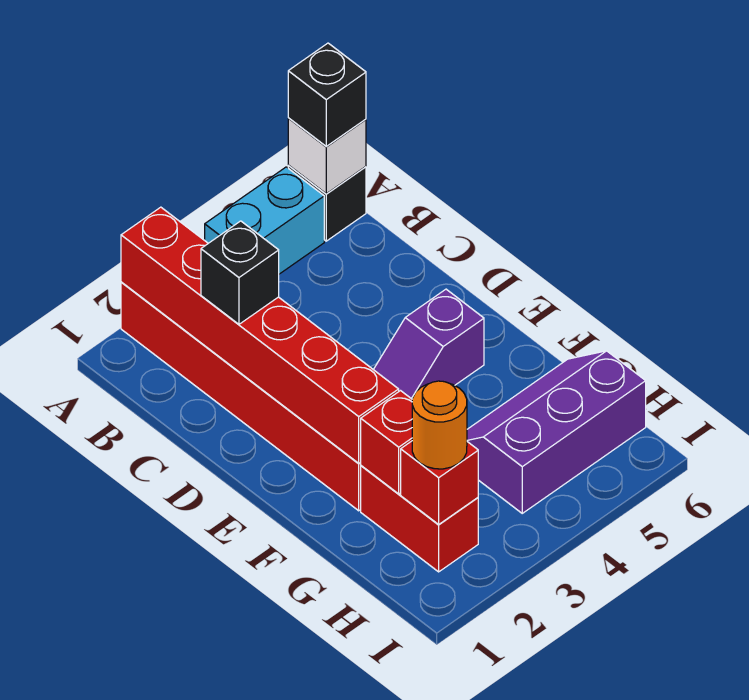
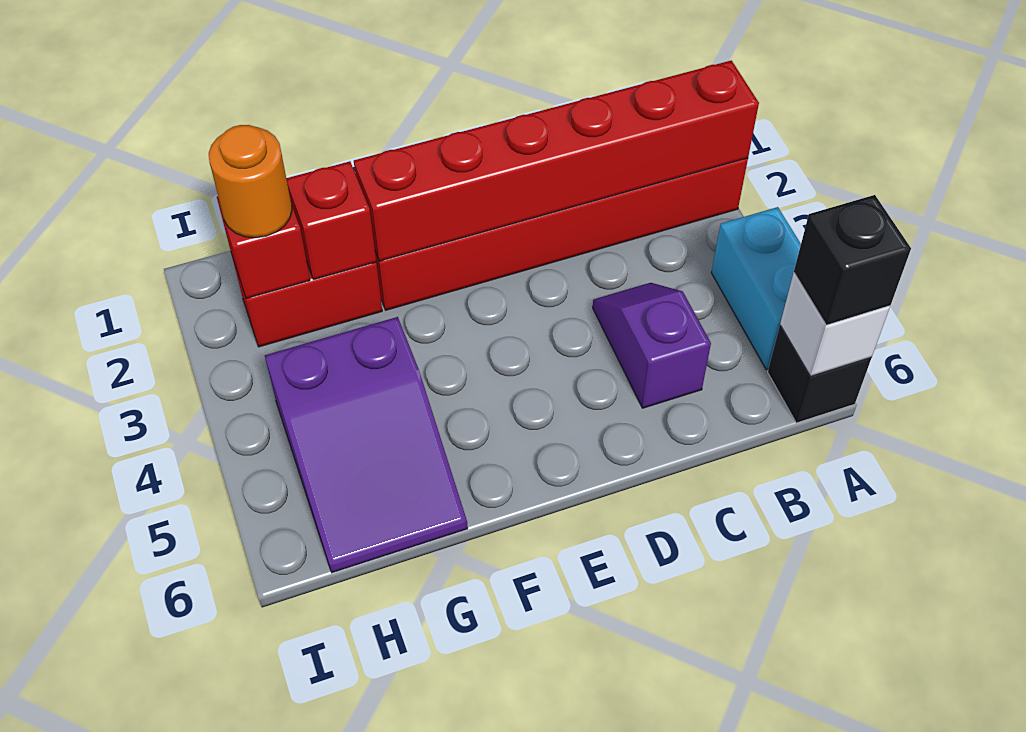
black 1x1 brick [201,221,279,324] -> none
purple 1x2 slope [373,289,484,399] -> purple 1x2 slope moved to [593,283,711,408]
purple 2x3 slope [467,351,646,513] -> purple 2x3 slope turned to [265,317,468,573]

